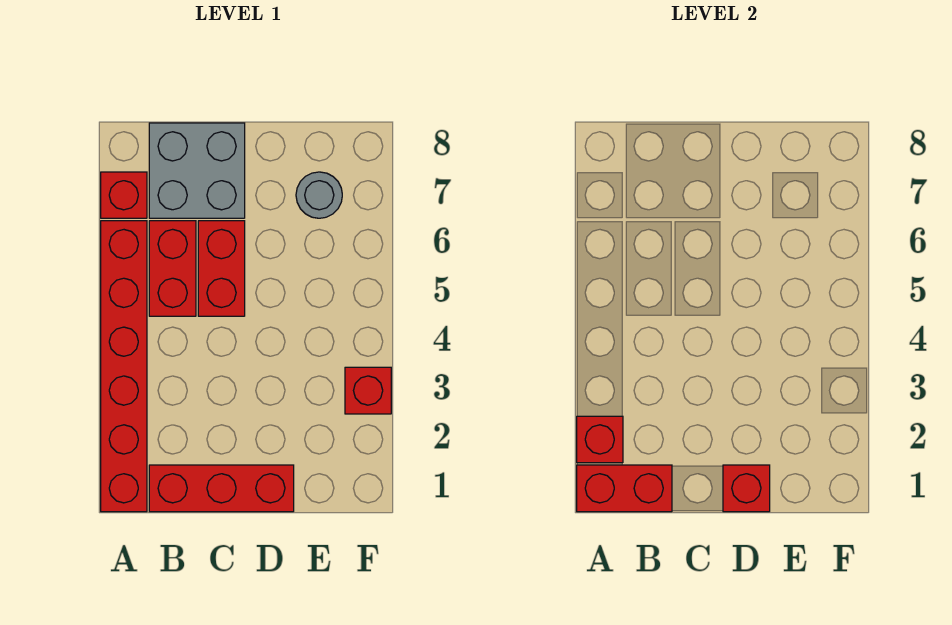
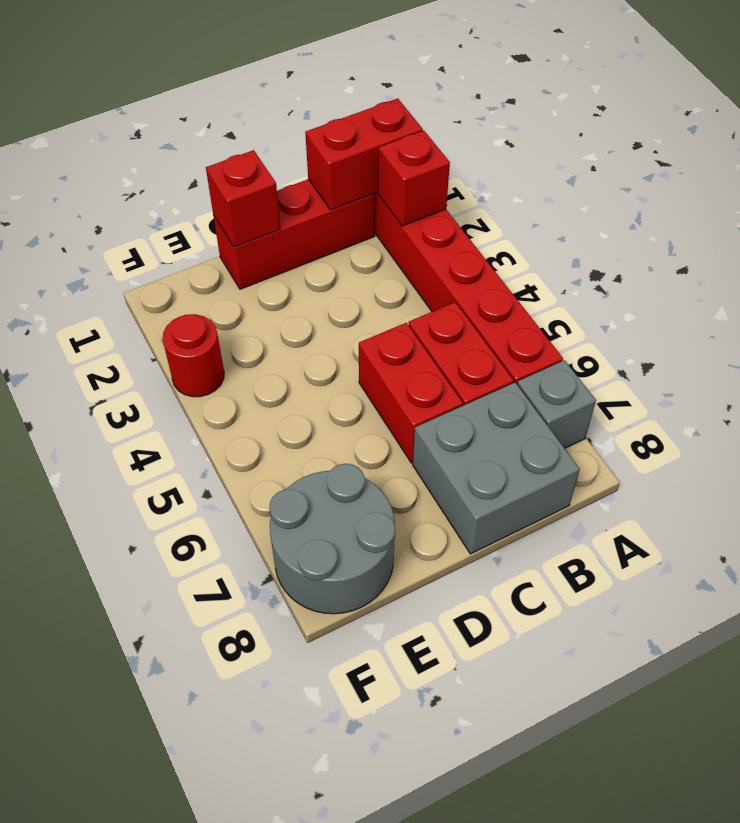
red 1x1 brick [101,172,147,218] -> grey 1x1 brick [517,360,596,448]
grey 1x1 round brick [296,172,342,218] -> grey 2x2 round brick [269,464,395,614]
red 1x1 brick [345,367,391,414] -> red 1x1 round brick [163,314,224,397]

